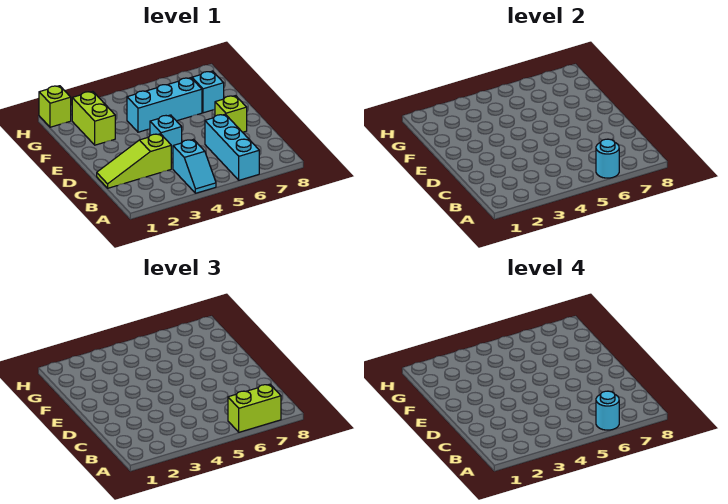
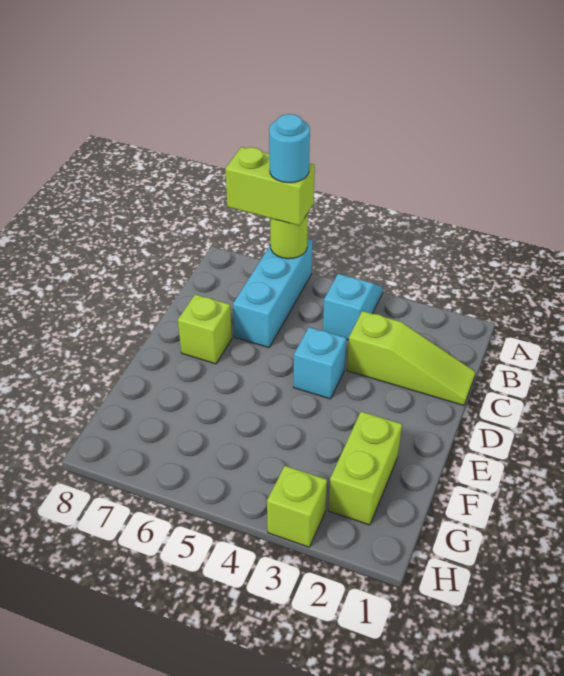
cyan 1x1 round brick [596,139,619,178] -> lime 1x1 round brick [270,213,308,259]
cyan 1x3 brick [127,78,202,132] -> none
cyan 1x1 brick [192,71,224,113] -> none
lime 1x1 brick [39,86,71,127] -> lime 1x1 brick moved to [267,466,327,547]

